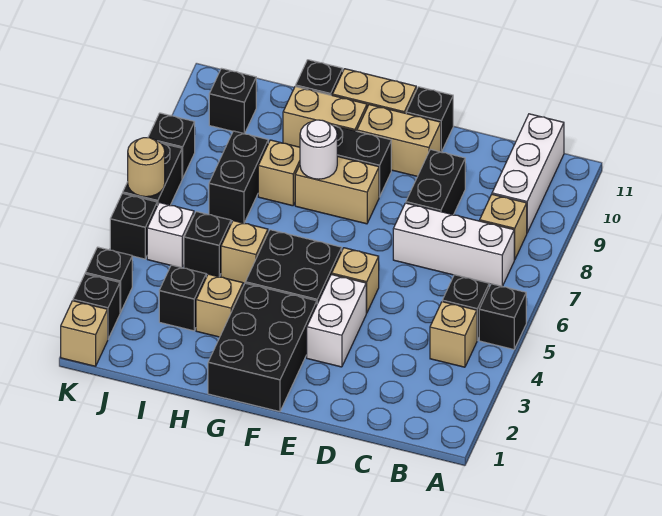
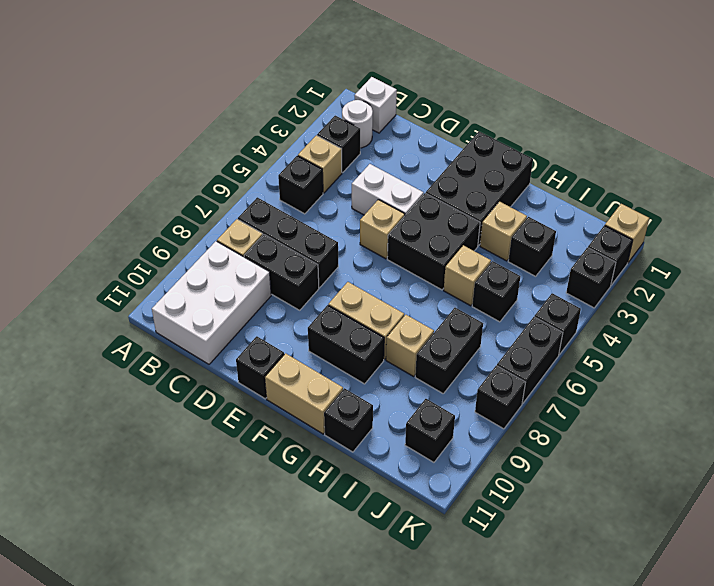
black 1x1 brick [479,284,526,349] -> black 1x1 brick moved to [317,116,360,173]
white 1x3 brick [393,203,514,286] -> black 1x3 brick [238,197,338,288]
white 1x3 brick [492,114,564,232] -> white 2x3 brick [152,241,271,364]
black 1x2 brick [406,149,465,215] -> black 1x2 brick turned to [244,235,319,310]
white 1x2 brick [307,274,366,367] -> white 1x2 brick turned to [352,164,423,215]
tan 1x2 brick [357,105,441,176] -> none
white 1x1 round brick [300,120,337,179] -> white 1x1 round brick moved to [342,100,373,148]
tan 1x2 brick [283,86,367,147] -> none
white 1x1 brick [147,202,194,268] -> white 1x1 brick moved to [354,77,397,133]
tan 1x1 round brick [128,138,165,197] -> none

